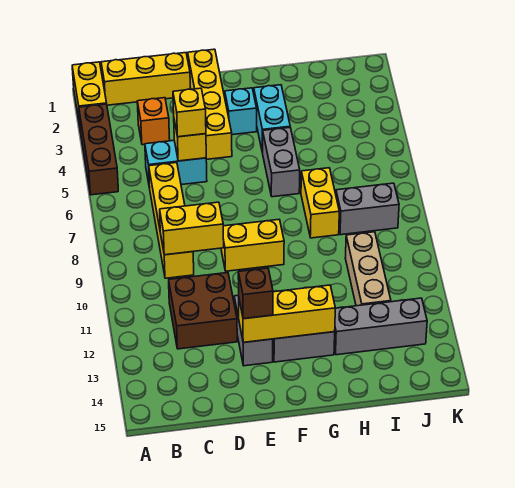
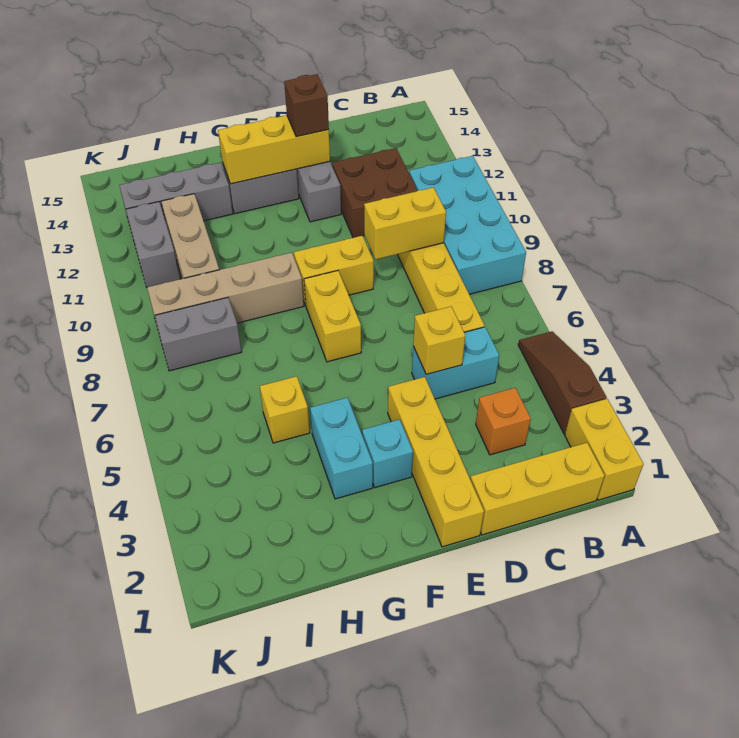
brown 1x3 brick [79,104,118,195] -> brown 1x3 slope [518,331,607,434]
none -> cyan 2x4 brick [409,156,526,294]
yellow 1x1 brick [173,88,206,137] -> yellow 1x1 brick moved to [260,376,310,443]
grey 1x2 brick [263,127,300,197] -> grey 1x2 brick moved to [126,202,180,287]
none -> tan 1x4 brick [147,253,304,332]
yellow 1x2 brick [301,168,339,238] -> yellow 1x2 brick moved to [304,271,361,362]

